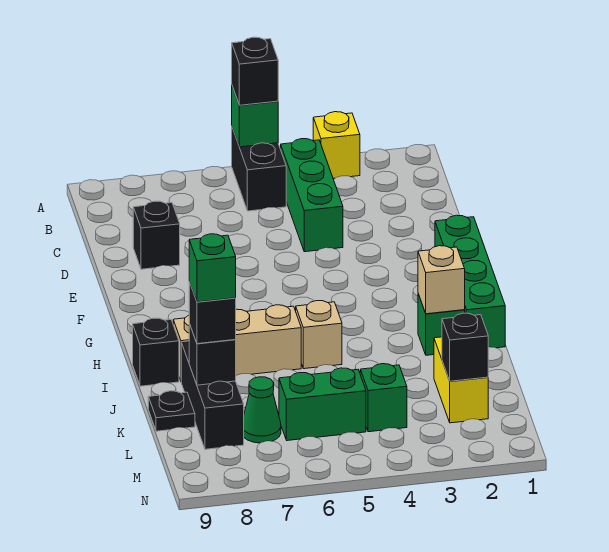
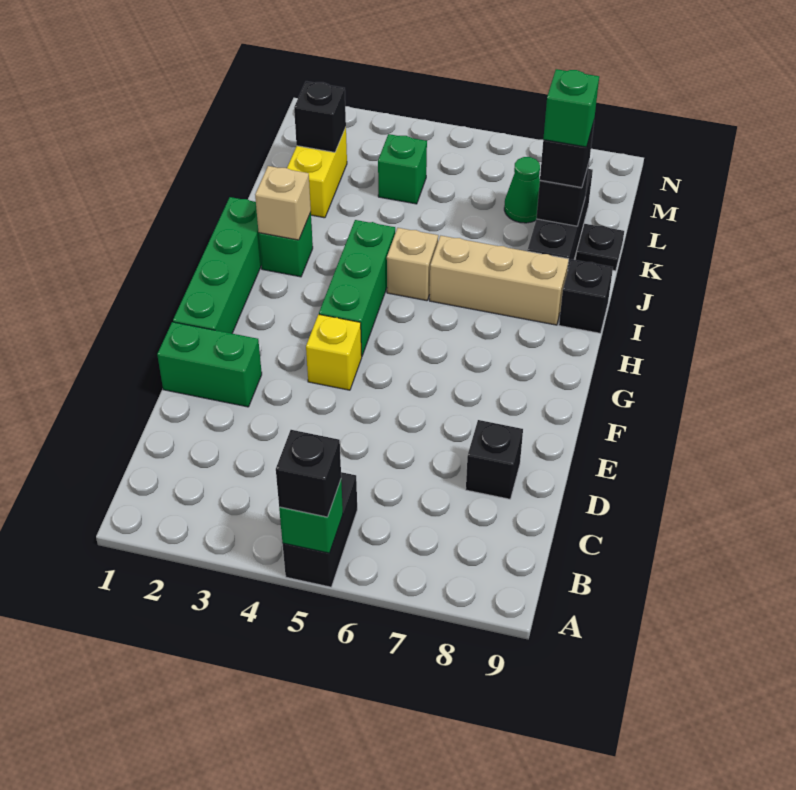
yellow 1x1 brick [313,112,360,178] -> yellow 1x1 brick moved to [306,314,362,390]
green 1x3 brick [281,139,343,252] -> green 1x3 brick moved to [319,220,395,356]
green 1x2 brick [279,368,366,441] -> green 1x2 brick moved to [157,322,262,407]

